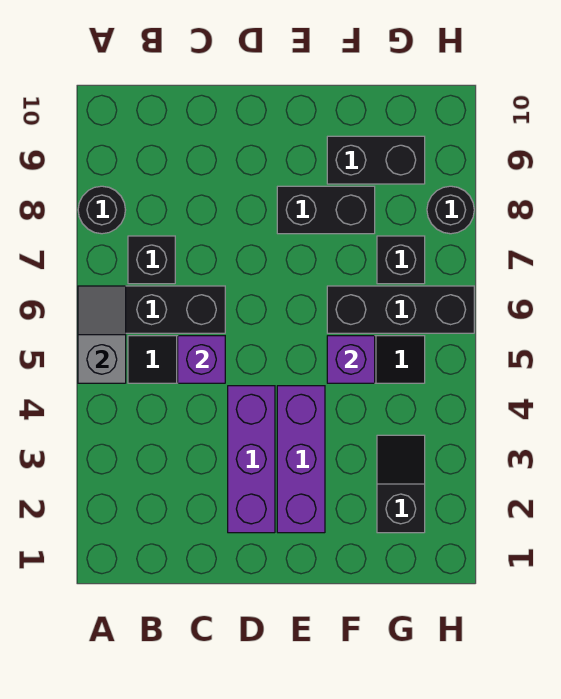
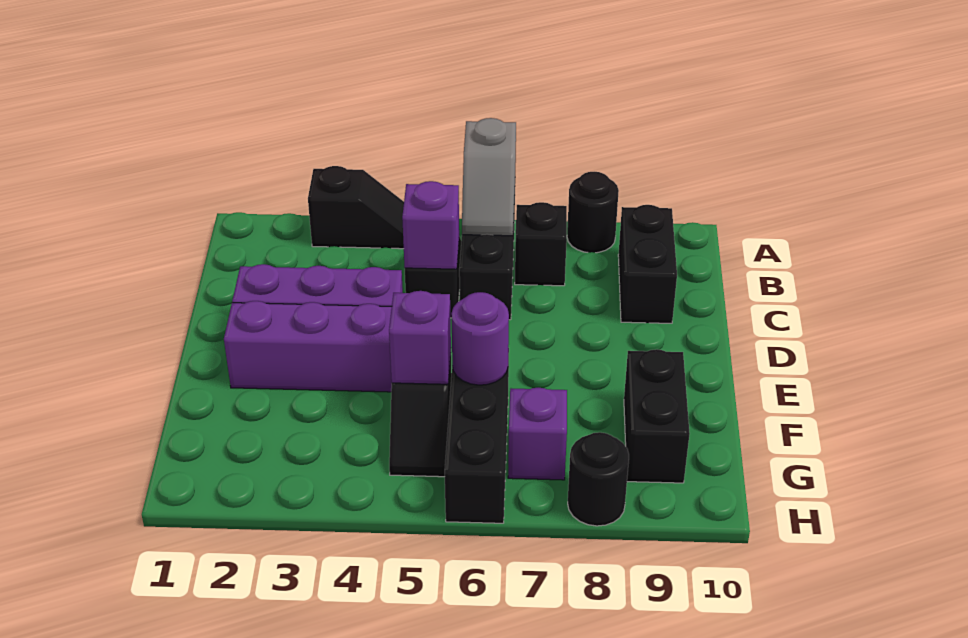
grey 1x2 slope [78,286,126,383] -> grey 1x2 slope turned to [462,118,516,236]
black 1x2 brick [277,186,375,234] -> black 1x2 brick moved to [618,205,677,323]
none -> purple 1x1 round brick [451,292,509,385]
black 1x2 slope [377,435,425,533] -> black 1x2 slope moved to [308,166,404,249]
black 1x1 brick [377,236,425,284] -> purple 1x1 brick [508,388,567,480]

